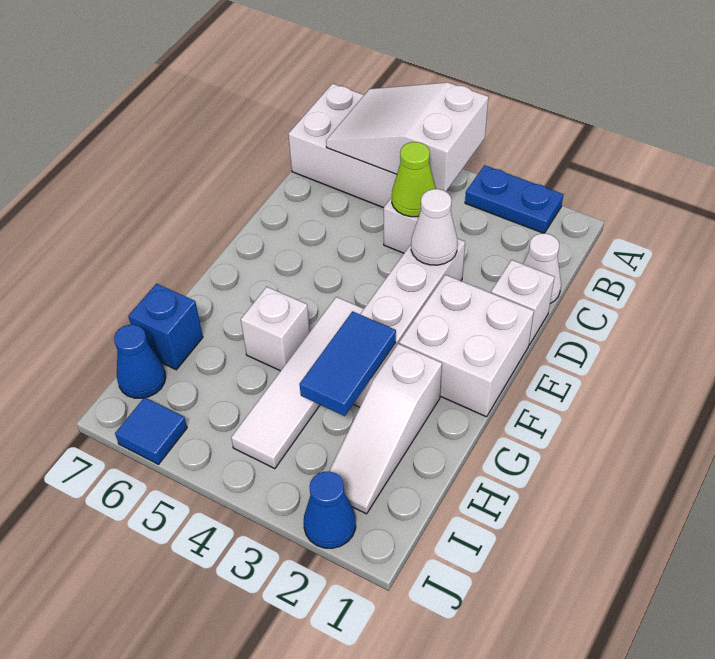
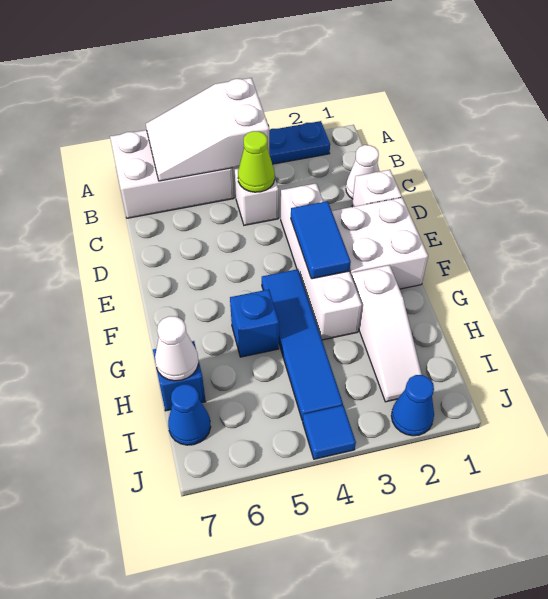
white 1x1 cone [411,189,458,265] -> white 1x1 cone moved to [155,316,198,381]
white 1x4 tile [231,297,364,469] -> blue 1x4 tile [262,269,343,420]
blue 1x2 tile [300,311,396,416] -> blue 1x2 tile moved to [291,201,351,279]
white 1x1 brick [241,287,310,371] -> blue 1x1 brick [230,289,279,357]
blue 1x1 tile [115,397,187,464] -> blue 1x1 tile moved to [303,406,356,459]

